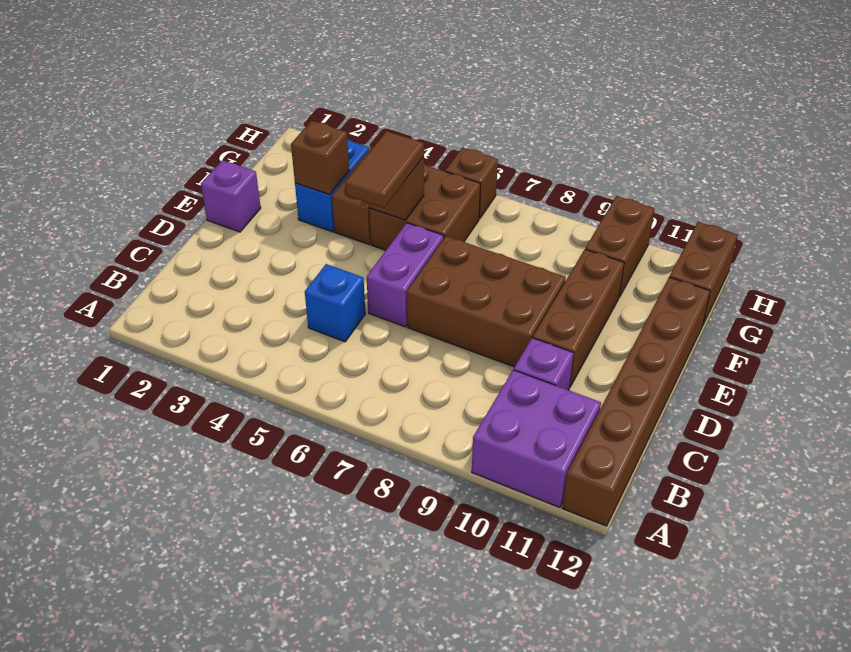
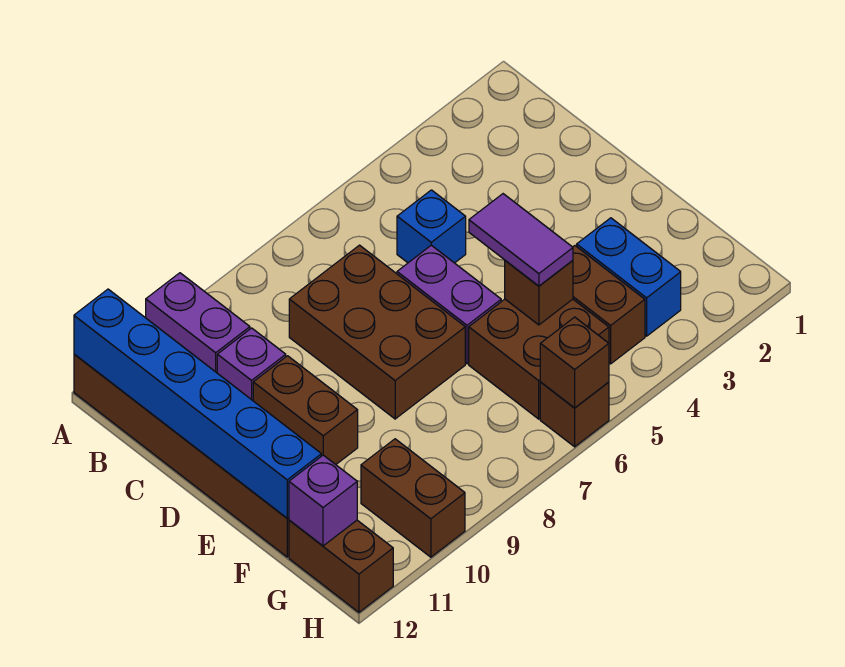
purple 2x2 brick [472,370,601,507] -> purple 1x2 brick [146,273,250,373]
none -> blue 1x6 brick [74,289,321,518]
brown 2x3 brick [407,236,566,367] -> brown 2x3 brick turned to [289,245,465,419]
brown 1x3 brick [533,249,624,387] -> brown 1x2 brick [253,356,358,465]
purple 1x1 brick [201,160,261,232] -> purple 1x1 brick moved to [289,455,357,546]
brown 1x2 tile [345,131,424,208] -> purple 1x2 tile [469,194,573,286]
brown 1x1 brick [291,121,349,195] -> brown 1x1 brick moved to [540,317,609,408]

